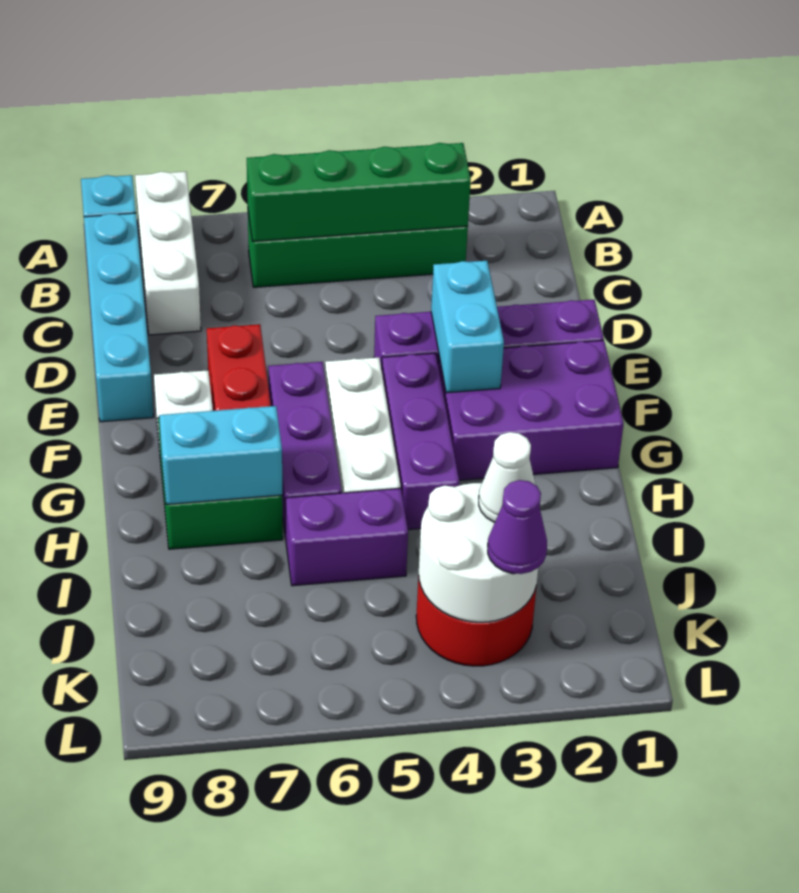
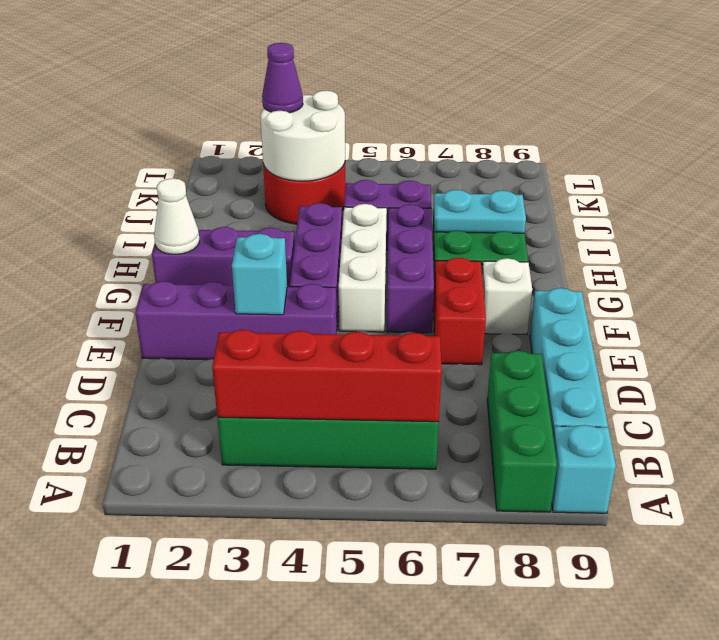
white 1x3 brick [135,172,201,335] -> green 1x3 brick [487,351,557,512]
green 1x4 brick [247,143,471,242] -> red 1x4 brick [212,330,442,422]
cyan 1x2 brick [431,261,504,393] -> cyan 1x1 brick [232,234,287,315]
purple 2x3 brick [438,340,624,480] -> purple 1x3 brick [152,227,295,287]
cyan 1x2 brick [159,406,282,505] -> cyan 1x2 plate [434,190,526,233]
white 1x1 cone [479,432,535,522] -> white 1x1 cone moved to [154,178,200,254]

